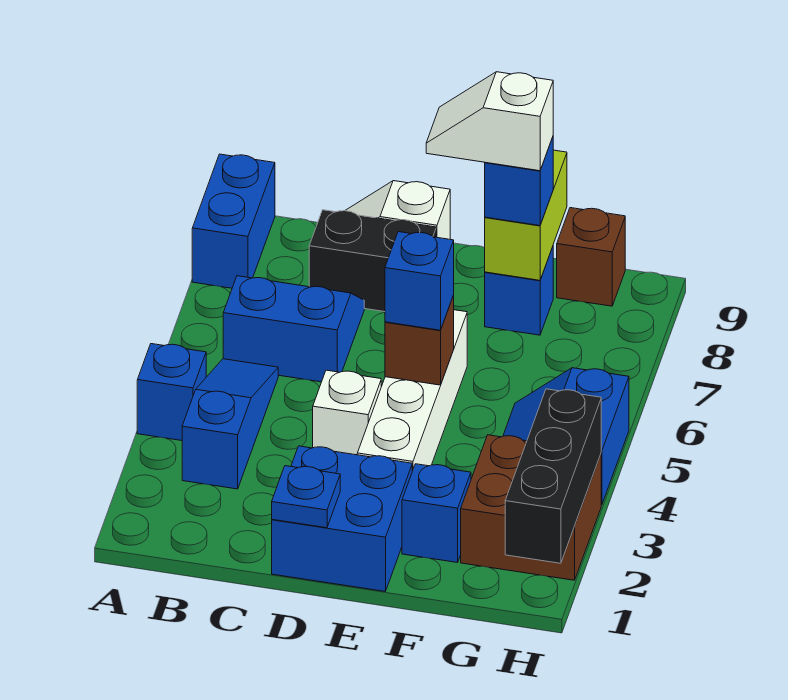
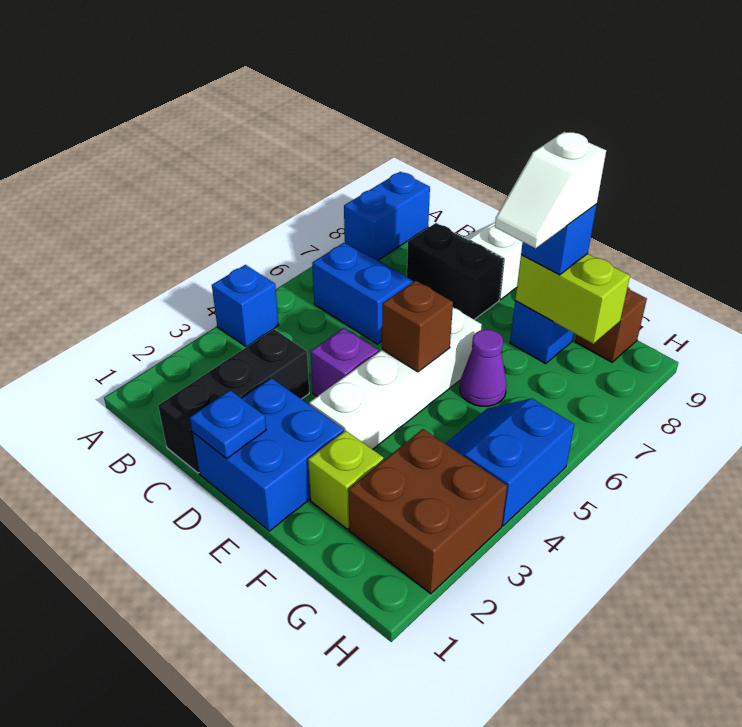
blue 1x3 slope [182,359,278,489] -> none
white 1x1 brick [313,370,381,455] -> purple 1x1 brick [310,328,378,396]
blue 1x1 brick [385,232,454,330] -> none
white 1x2 slope [426,72,553,171] -> white 1x2 slope turned to [495,132,606,248]
blue 1x1 brick [402,464,471,563] -> lime 1x1 brick [308,431,384,529]
none -> purple 1x1 cone [460,330,507,406]
lime 1x2 brick [485,150,567,280] -> lime 1x2 brick turned to [515,254,630,344]
black 1x3 brick [505,389,601,563] -> black 1x3 brick moved to [158,329,309,473]

